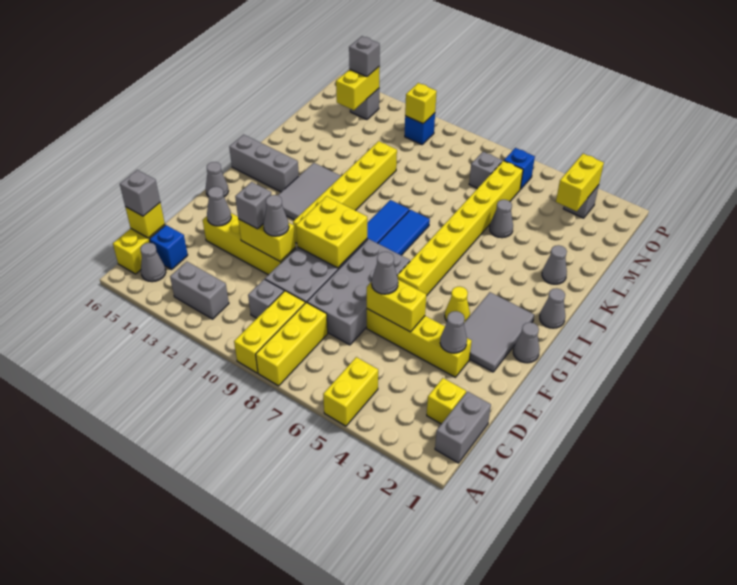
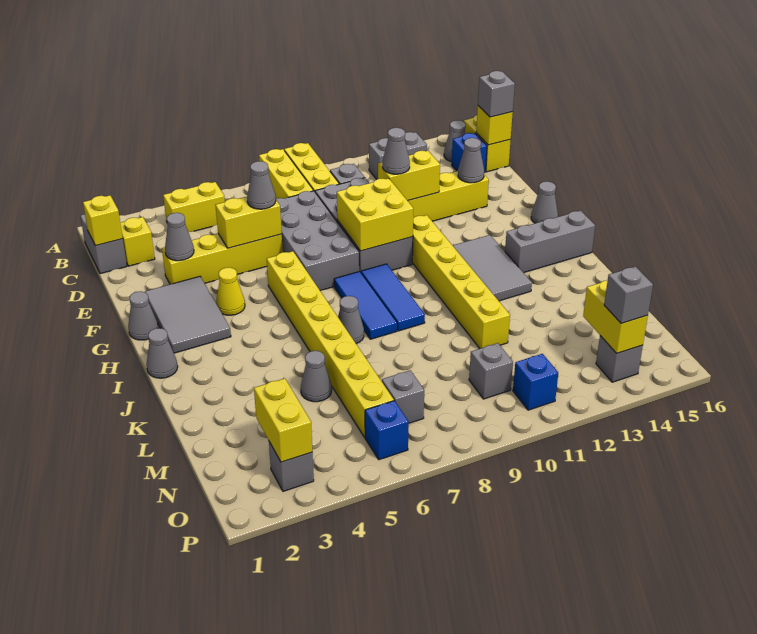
yellow 1x2 brick [323,357,378,426] -> yellow 1x2 brick turned to [163,182,225,232]
grey 1x1 brick [235,182,271,229] -> grey 1x1 brick moved to [469,343,513,399]
grey 1x1 cone [542,245,567,284] -> grey 1x1 cone moved to [338,296,364,344]
yellow 1x1 brick [405,83,437,124] -> yellow 1x1 brick moved to [83,195,123,246]

